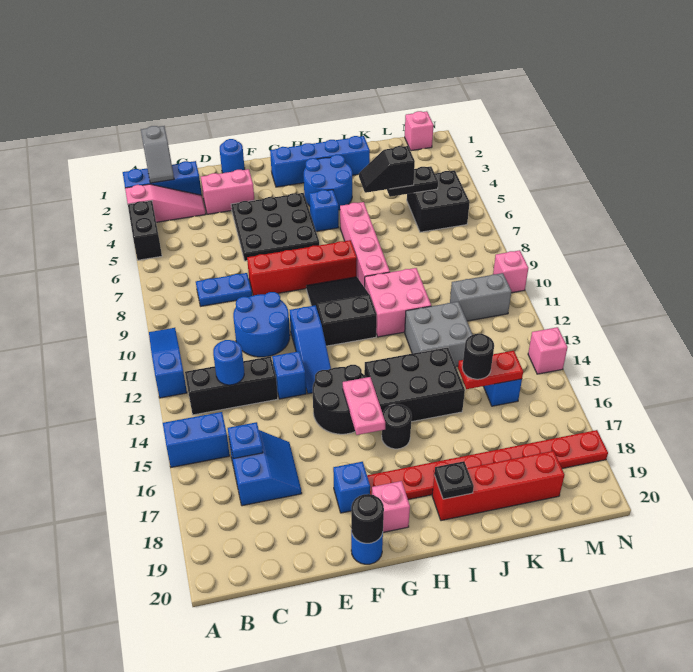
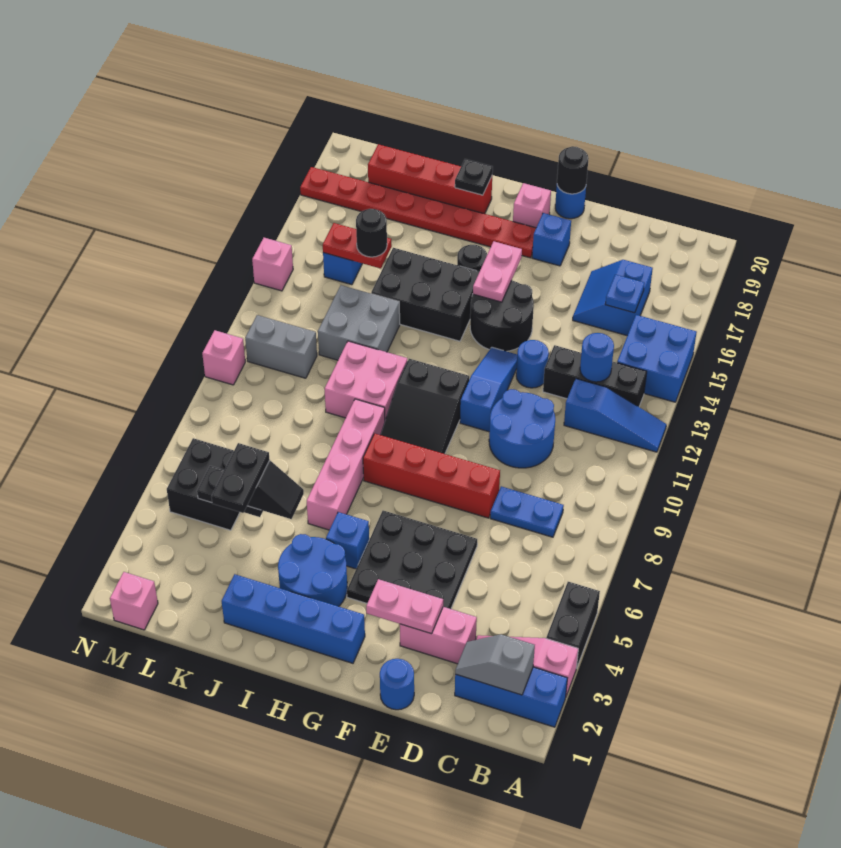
blue 1x3 slope [149,328,187,398] -> blue 1x3 slope turned to [564,379,666,452]
blue 1x2 brick [163,412,230,467] -> blue 2x2 brick [617,315,697,402]
grey 1x2 slope [141,126,174,183] -> grey 1x2 slope turned to [455,634,535,695]
none -> pink 1x2 plate [366,579,443,634]
blue 1x1 brick [272,351,306,399] -> blue 1x1 round brick [516,340,549,388]
none -> black 1x2 plate [211,443,270,513]

